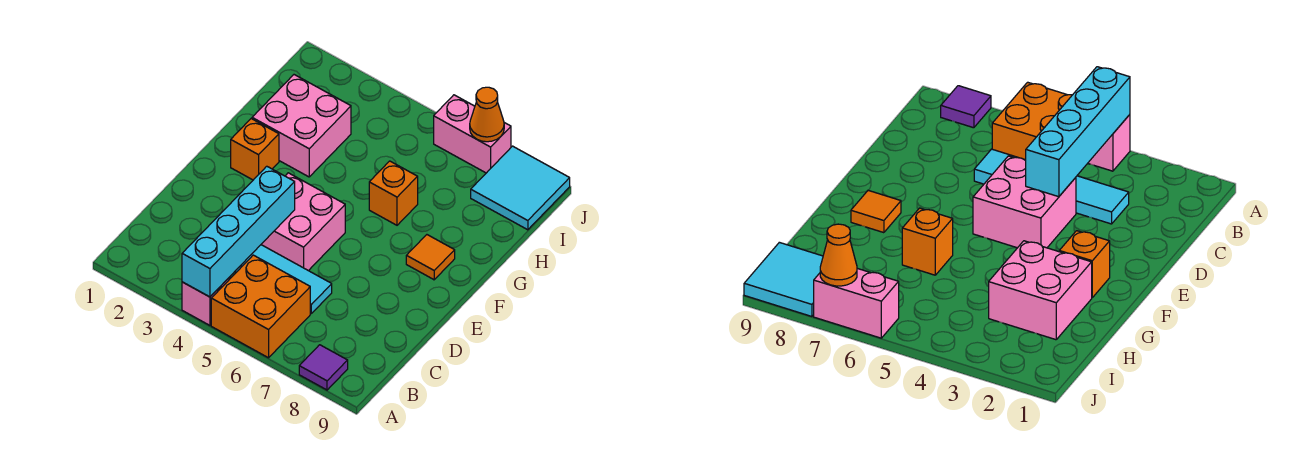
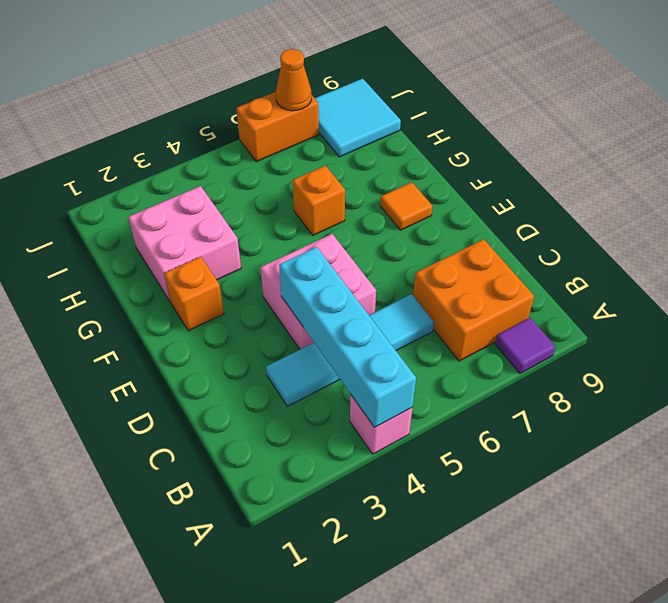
orange 2x2 brick [211,255,310,358] -> orange 2x2 brick moved to [413,239,534,361]
pink 1x2 brick [434,95,511,173] -> orange 1x2 brick [236,92,319,162]

